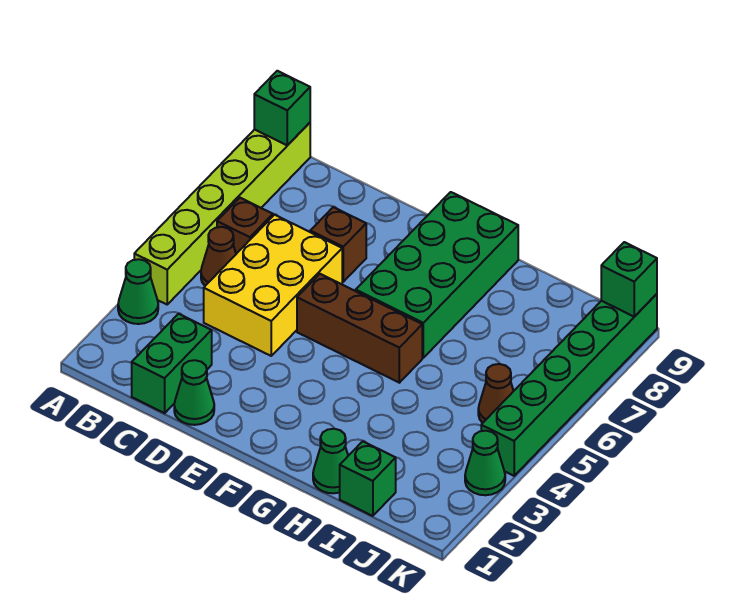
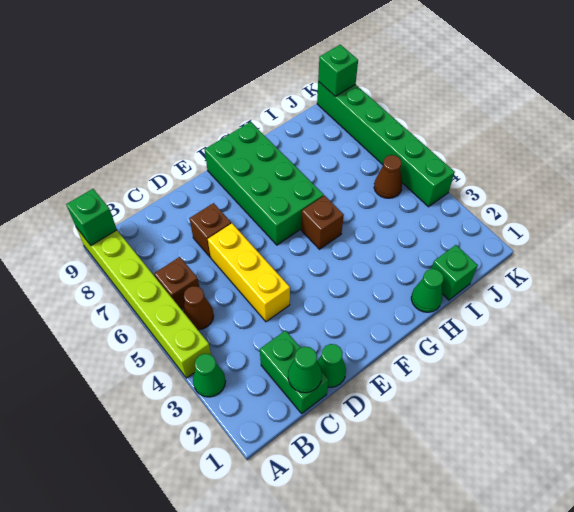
yellow 2x3 brick [204,215,342,356] -> yellow 1x3 brick [208,223,290,322]
brown 1x3 brick [297,274,422,383] -> brown 1x1 brick [301,196,344,249]
green 1x1 cone [465,431,505,495] -> green 1x1 cone moved to [288,347,322,393]

